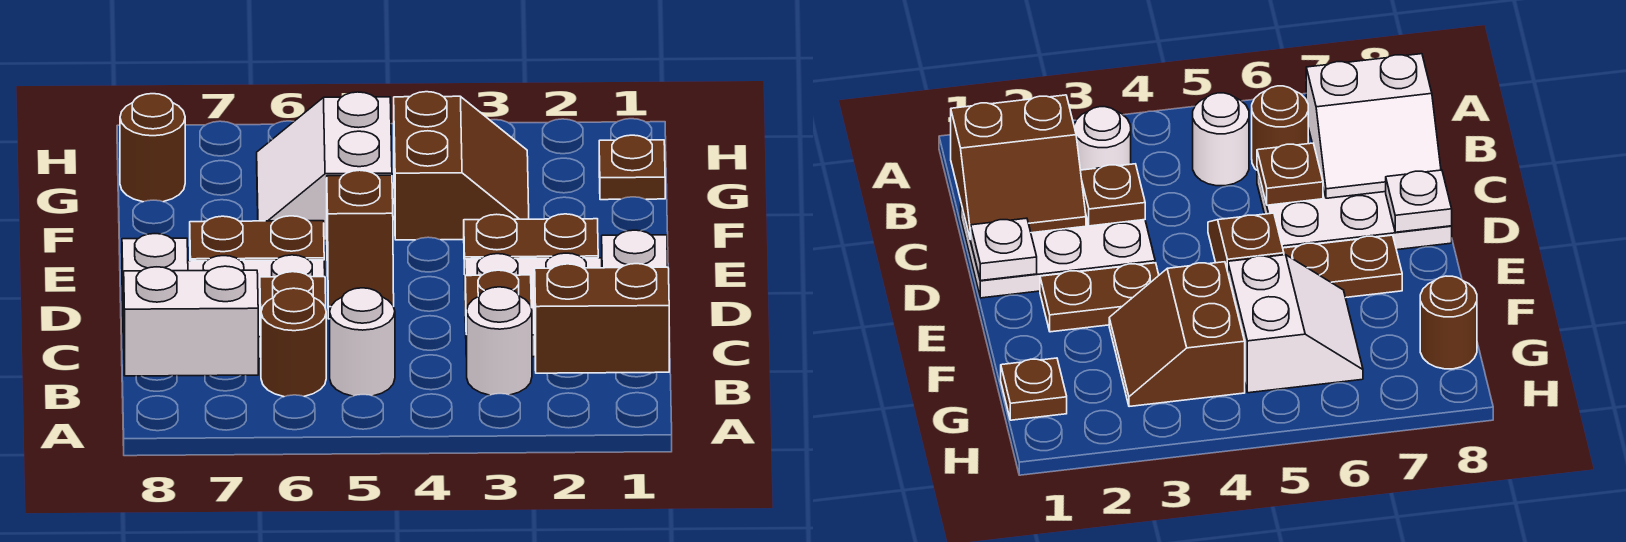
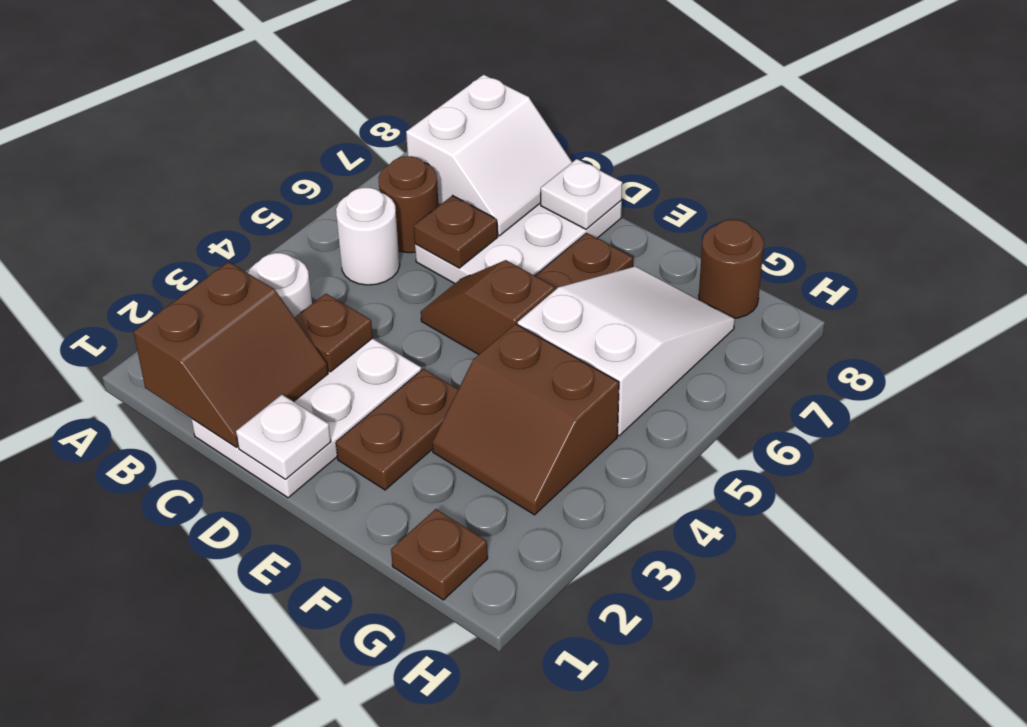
white 2x2 slope [257,92,392,241] -> white 2x3 slope [518,266,735,436]

